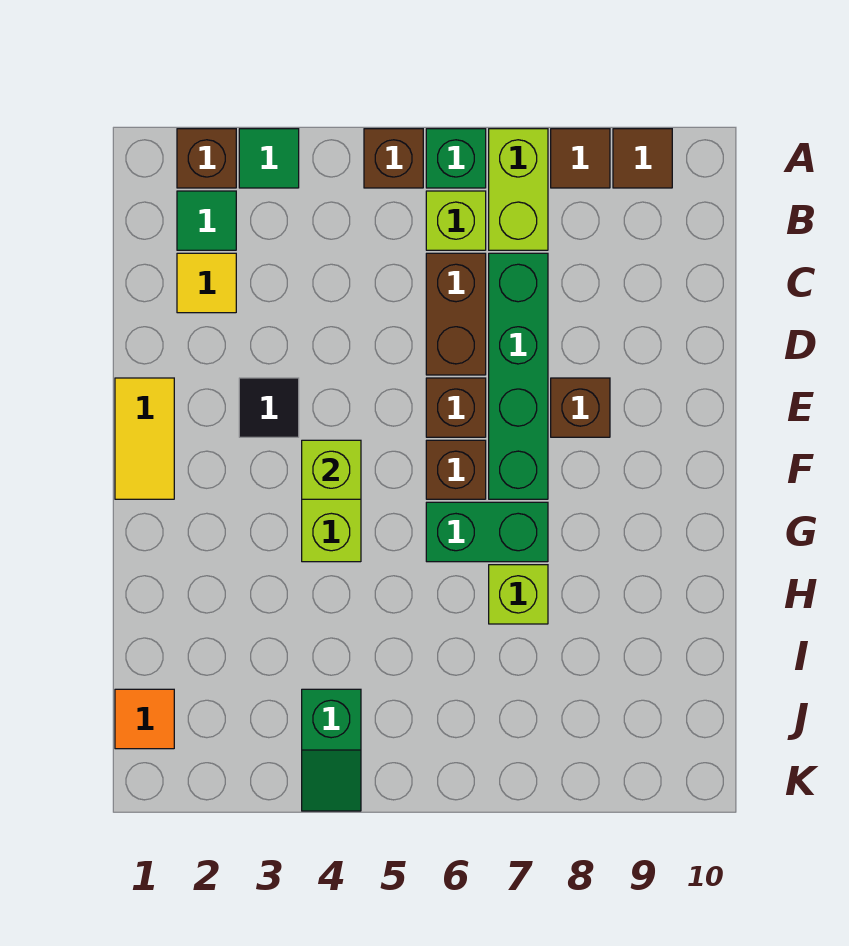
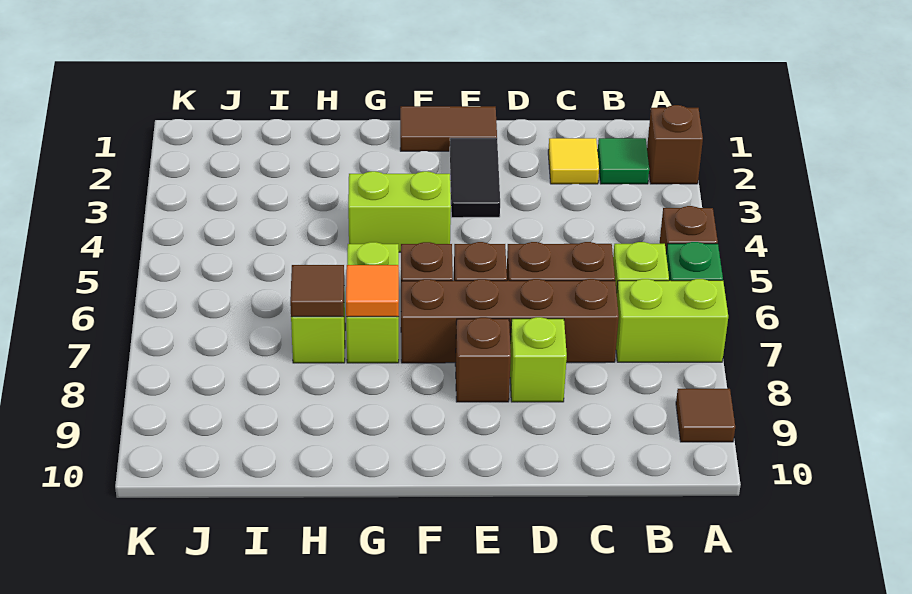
green 1x1 tile [239,129,299,188] -> none
brown 1x1 tile [551,129,610,188] -> brown 1x1 tile moved to [290,265,344,317]
green 1x4 brick [489,253,548,499] -> brown 1x4 brick [401,279,619,363]
yellow 1x2 tile [115,378,174,499] -> brown 1x2 tile [400,106,497,151]
black 1x1 tile [239,378,299,437] -> black 1x2 tile [450,138,500,218]
lime 1x1 brick [302,440,361,499] -> lime 1x1 brick moved to [510,317,567,402]
green 1x2 brick [426,502,548,562] -> lime 1x2 brick [346,242,399,363]
orange 1x1 tile [115,689,174,749] -> orange 1x1 tile moved to [346,265,399,317]
green 1x2 slope [302,689,361,811] -> none

